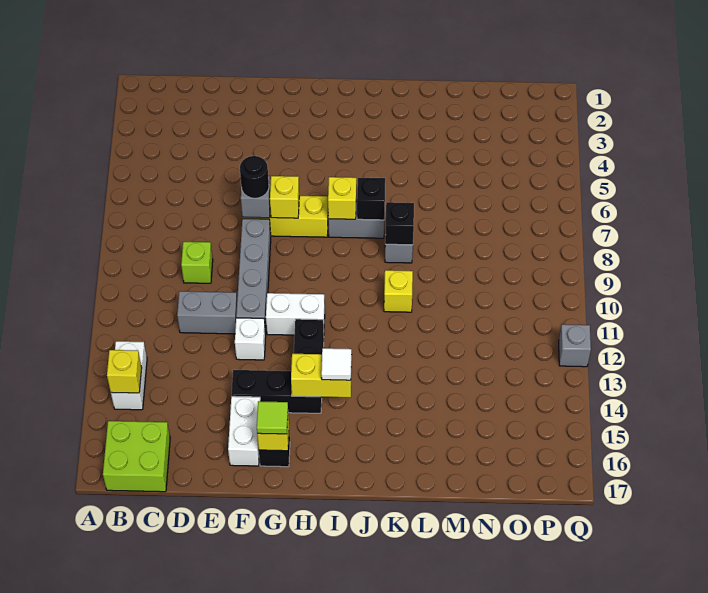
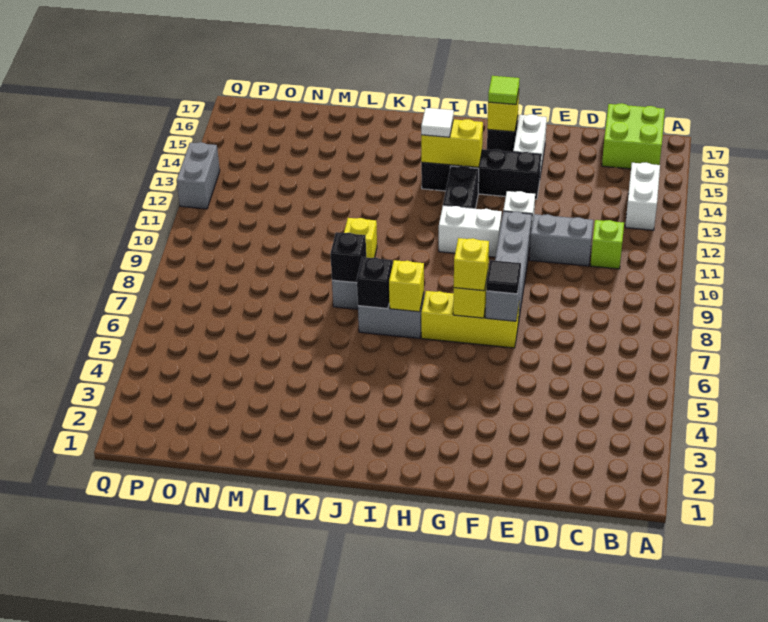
yellow 1x1 brick [107,350,142,393] -> yellow 1x1 brick moved to [454,238,489,291]
lime 1x1 brick [181,242,213,283] -> lime 1x1 brick moved to [590,220,624,269]
black 1x1 round brick [240,156,269,198] -> black 1x1 tile [486,260,521,294]
black 1x3 brick [231,370,322,413] -> black 1x4 brick [421,149,541,199]
grey 1x1 brick [559,324,591,367] -> grey 1x2 brick [177,142,220,209]

